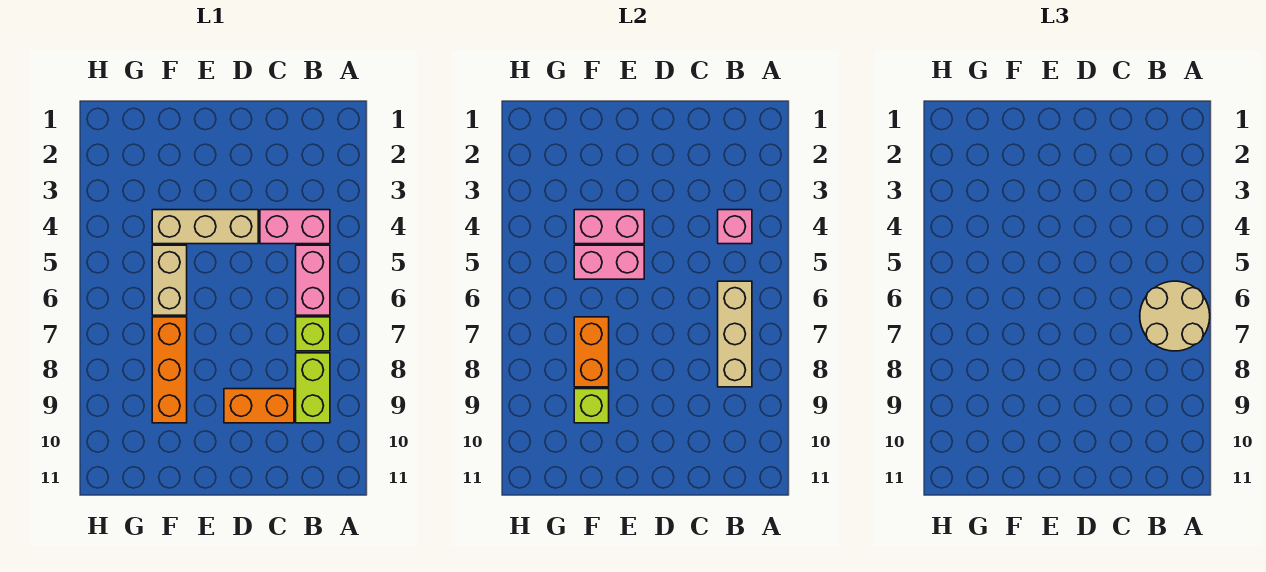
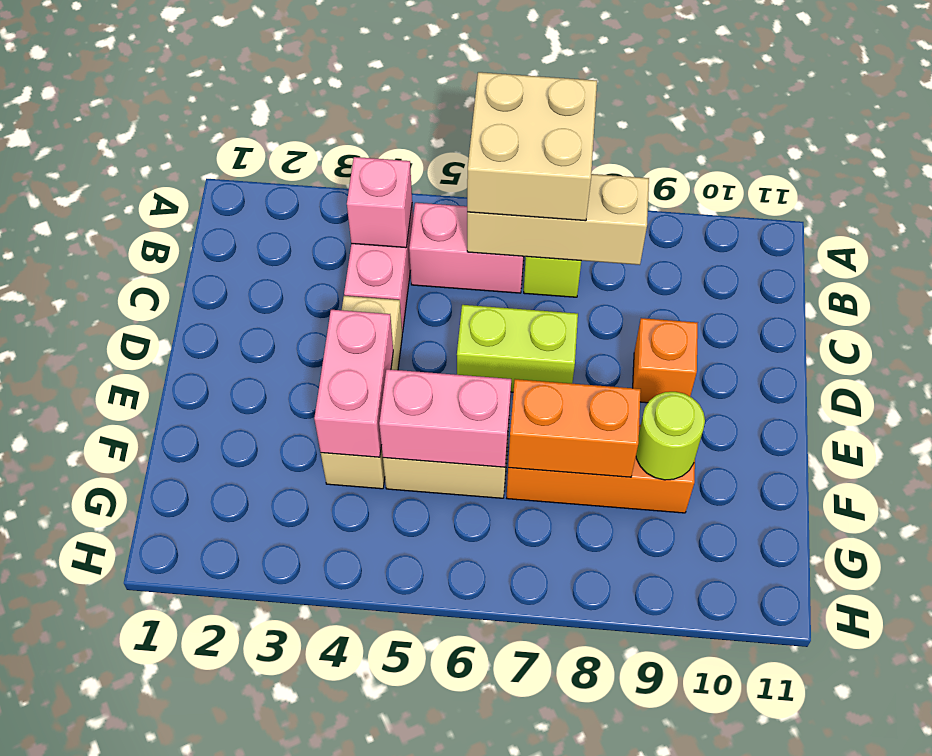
tan 2x2 round brick [1140,281,1210,351] -> tan 2x2 brick [467,72,597,221]
lime 1x2 brick [296,353,330,423] -> lime 1x2 brick moved to [457,305,578,392]
orange 1x2 brick [224,389,294,423] -> orange 1x1 brick [633,318,698,403]
pink 1x2 brick [574,245,644,279] -> pink 1x2 brick turned to [379,369,511,467]
lime 1x1 brick [574,389,609,423] -> lime 1x1 round brick [636,392,705,480]

